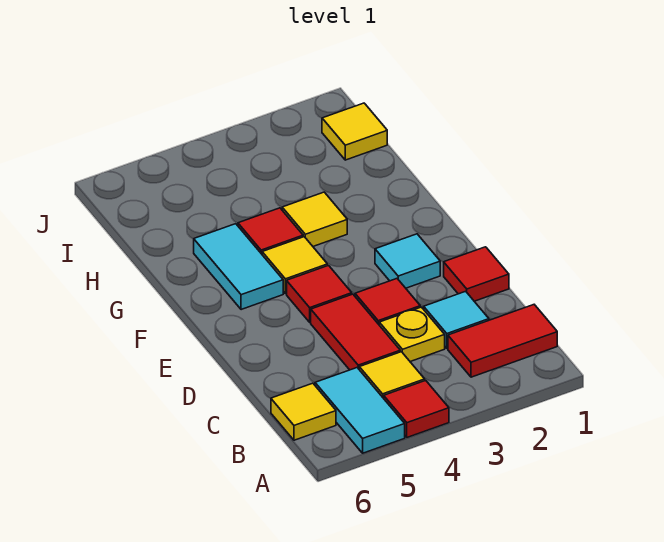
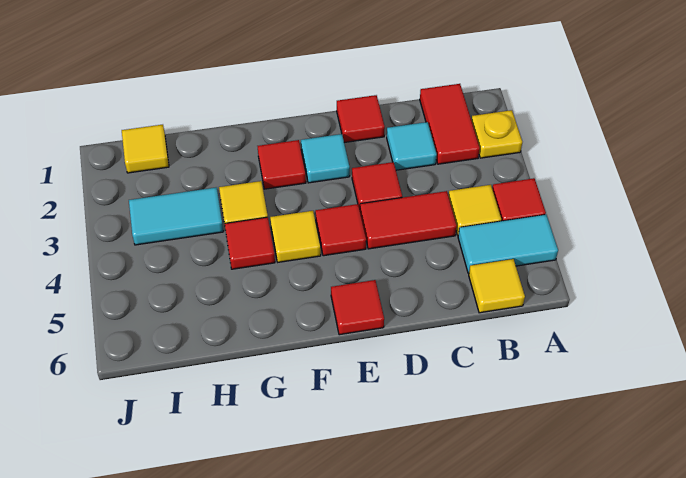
yellow 1x1 plate [379,307,445,362] -> yellow 1x1 plate moved to [471,110,522,158]
none -> red 1x1 tile [331,280,384,335]
none -> red 1x1 tile [258,140,306,189]
cyan 1x2 tile [194,224,283,310] -> cyan 1x2 tile moved to [129,187,223,245]

